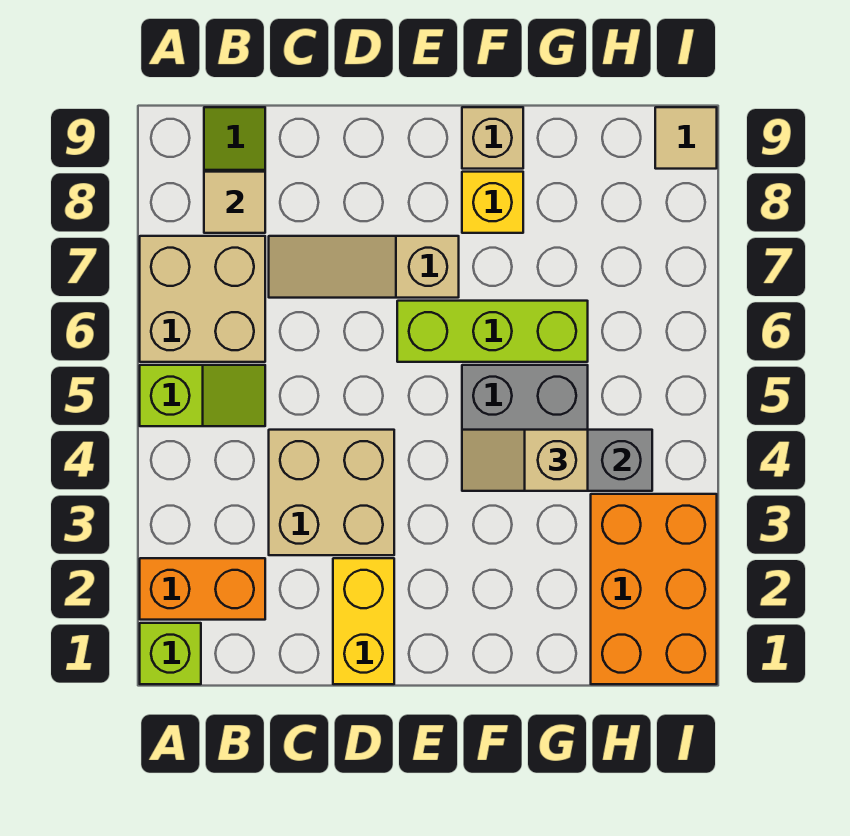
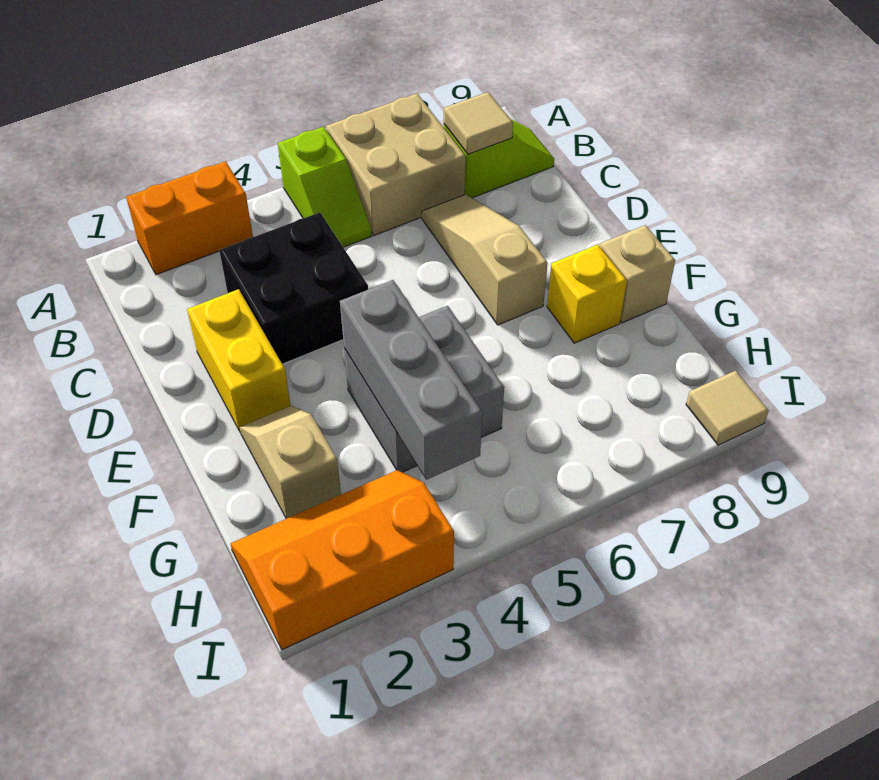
lime 1x1 brick [140,623,201,684] -> none
orange 1x2 brick [140,558,265,620] -> orange 1x2 brick turned to [126,161,253,275]
tan 2x2 brick [269,430,394,555] -> black 2x2 brick [219,212,368,364]
yellow 1x2 brick [333,558,394,684] -> yellow 1x2 brick turned to [187,289,291,432]
lime 1x3 brick [397,301,588,362] -> none
tan 1x2 slope [462,430,588,491] -> tan 1x2 slope moved to [240,406,341,519]
orange 2x3 brick [591,494,717,684] -> orange 2x3 slope [231,470,454,650]

